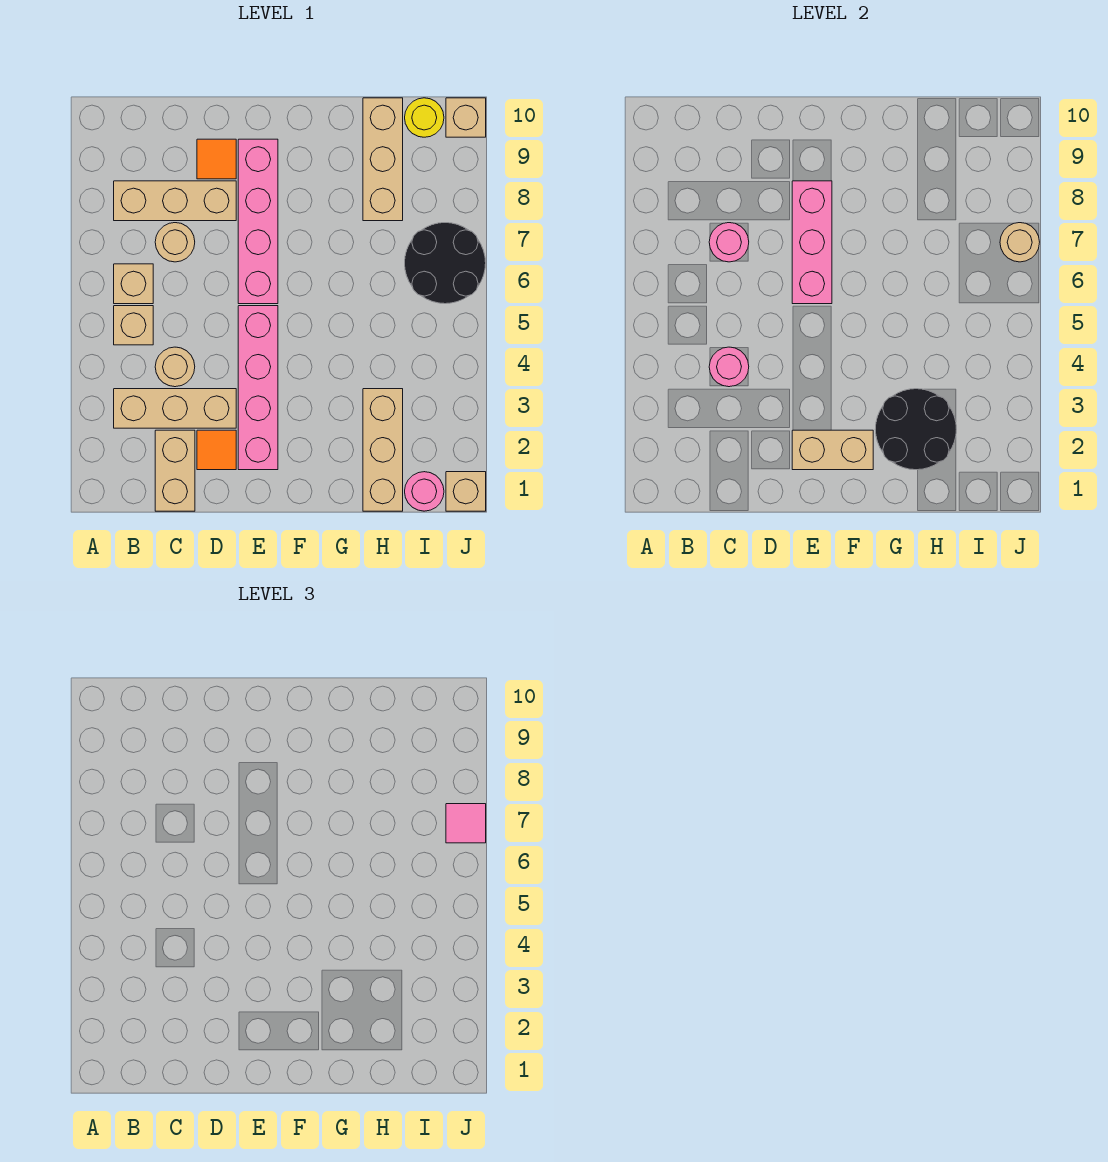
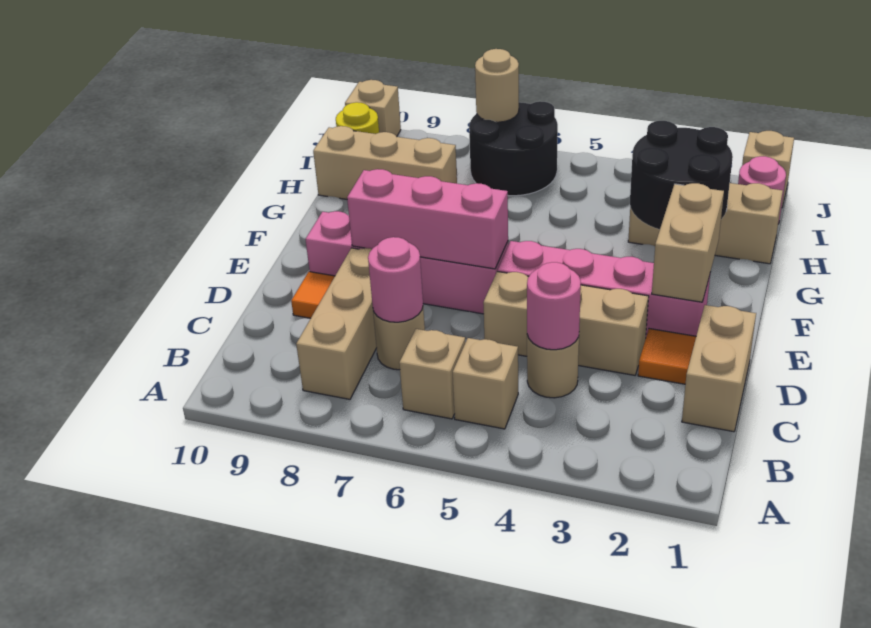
tan 1x3 brick [114,389,236,428] -> tan 1x3 brick turned to [483,271,649,375]
tan 1x2 brick [155,430,195,511] -> tan 1x2 brick turned to [682,305,756,432]
pink 1x1 tile [446,804,486,843] -> none

